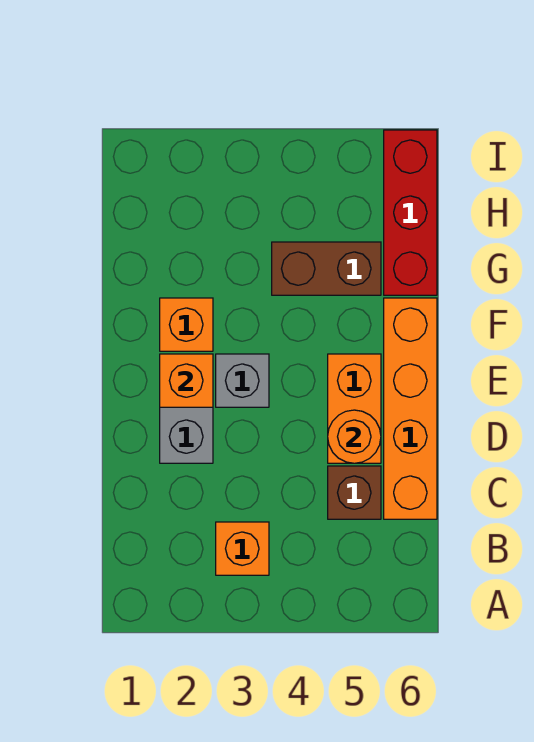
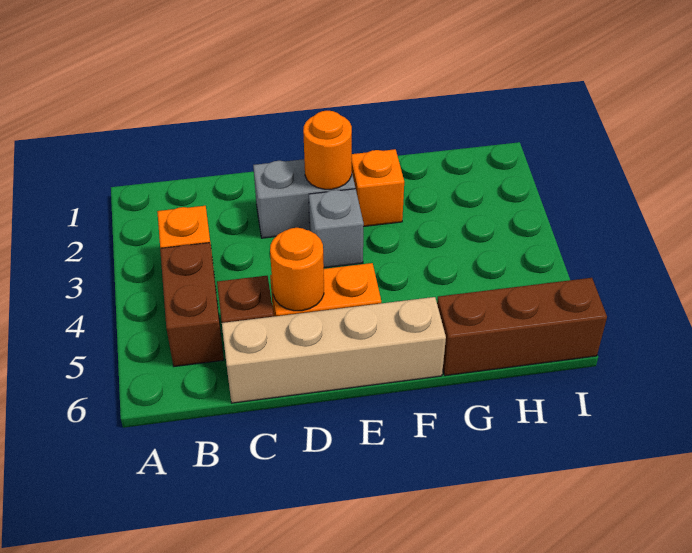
orange 1x4 brick [384,298,437,519] -> tan 1x4 brick [222,297,446,403]
orange 1x1 brick [160,354,213,407] -> orange 1x1 round brick [303,111,352,189]
brown 1x2 brick [272,242,381,295] -> brown 1x2 brick moved to [160,243,224,367]
red 1x3 brick [384,130,437,295] -> brown 1x3 brick [437,278,607,376]

